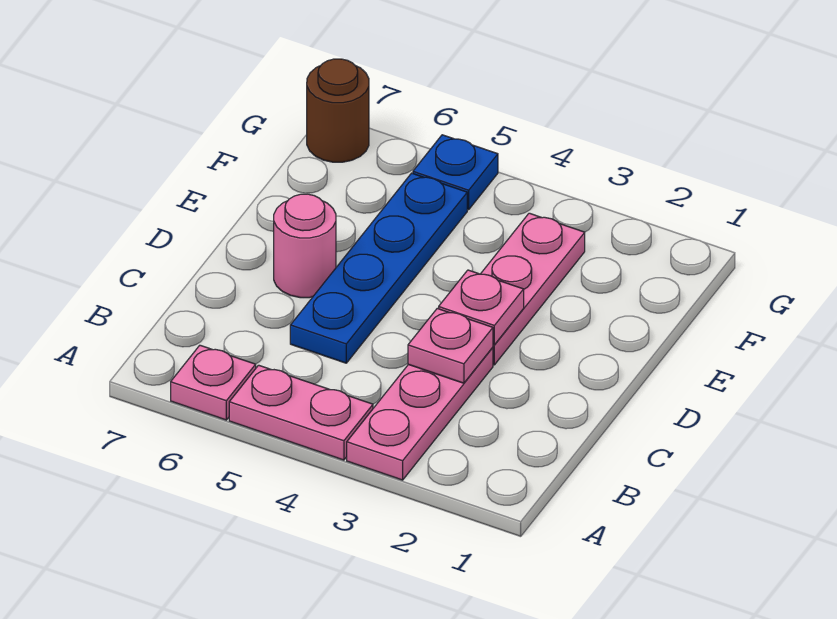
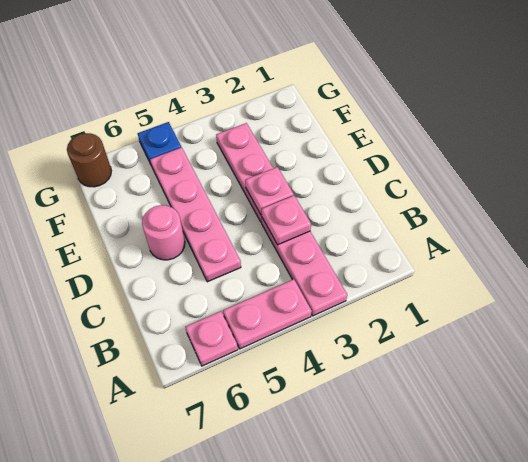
blue 1x4 plate [290,173,467,363] -> pink 1x4 plate [150,147,241,282]

